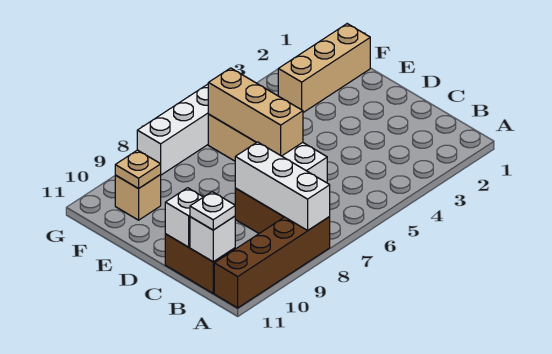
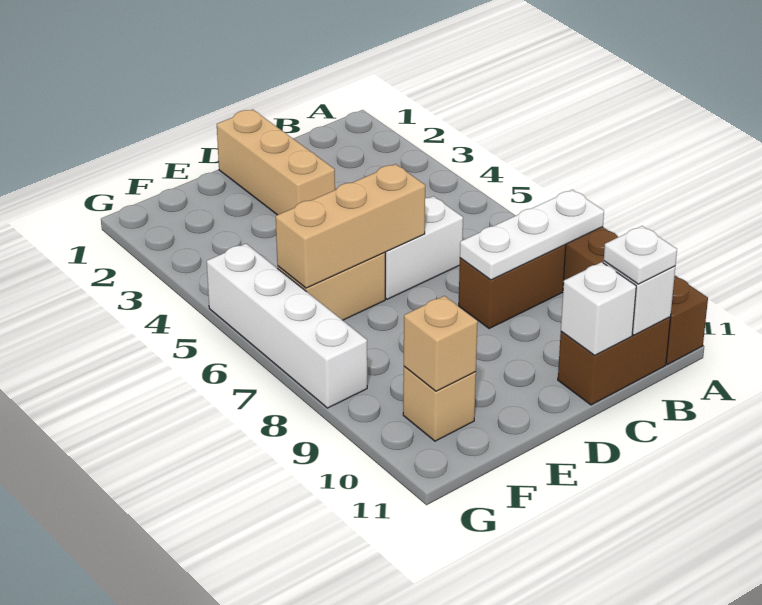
white 1x3 brick [235,142,330,230] -> white 1x3 plate [460,190,604,280]
tan 1x3 brick [278,24,370,113] -> tan 1x3 brick moved to [217,109,335,215]
tan 1x1 plate [115,150,161,189] -> tan 1x1 brick [404,296,478,391]

